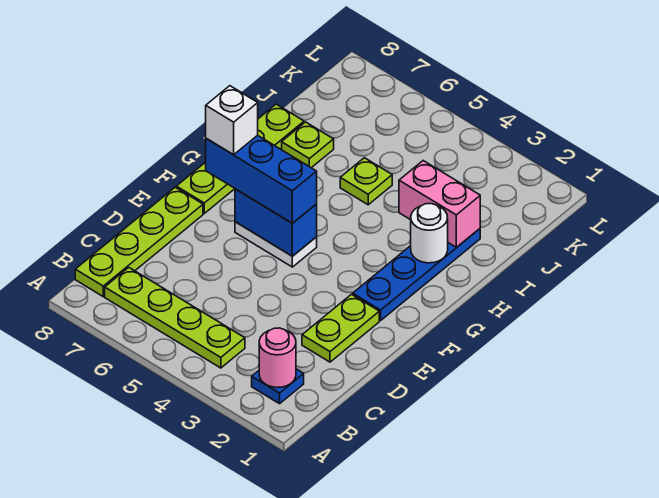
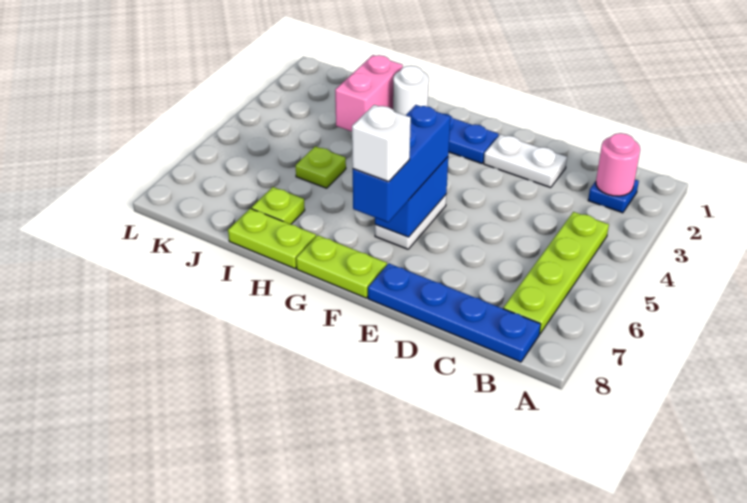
lime 1x4 plate [75,187,203,296] -> blue 1x4 plate [368,264,541,362]
lime 1x2 plate [302,294,379,362] -> white 1x2 plate [484,134,567,188]

